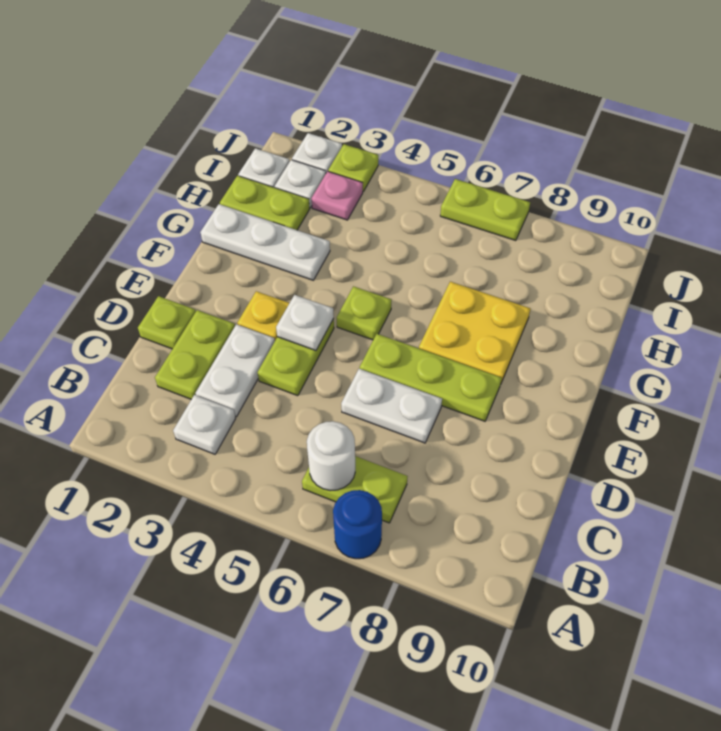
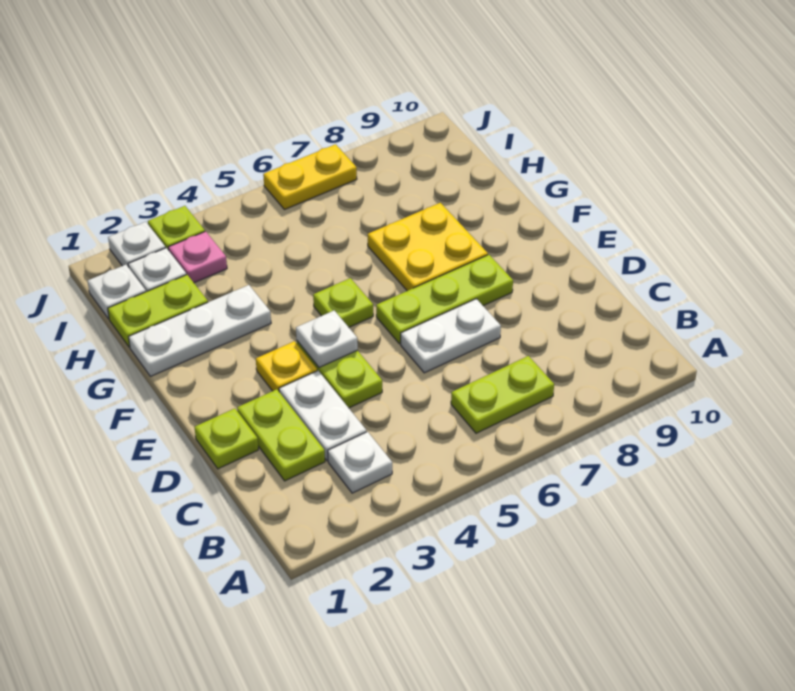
blue 1x1 round brick [333,490,382,559] -> none
white 1x1 round brick [307,421,355,491] -> none
lime 1x2 plate [440,179,530,241] -> yellow 1x2 plate [263,144,357,210]

